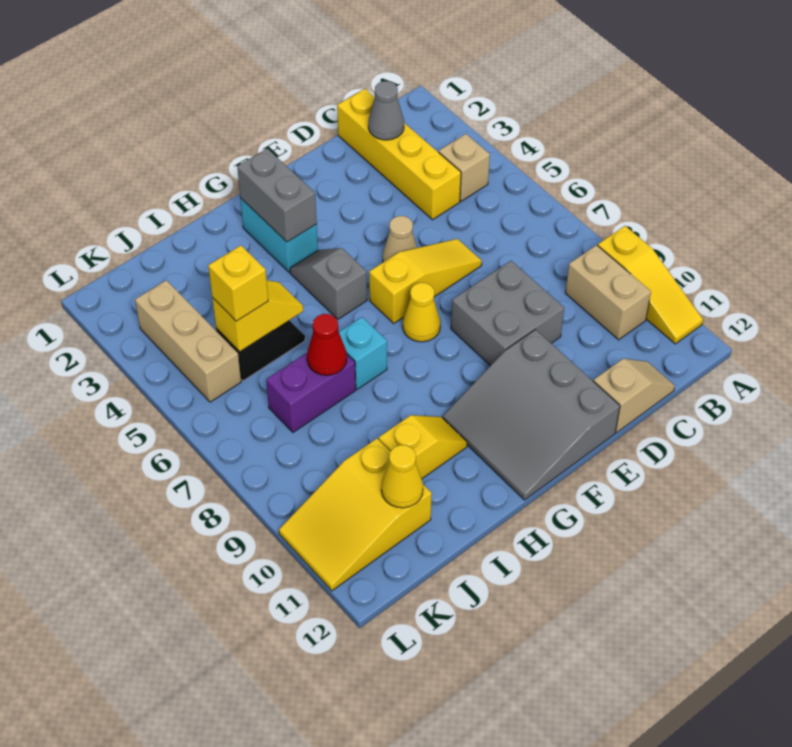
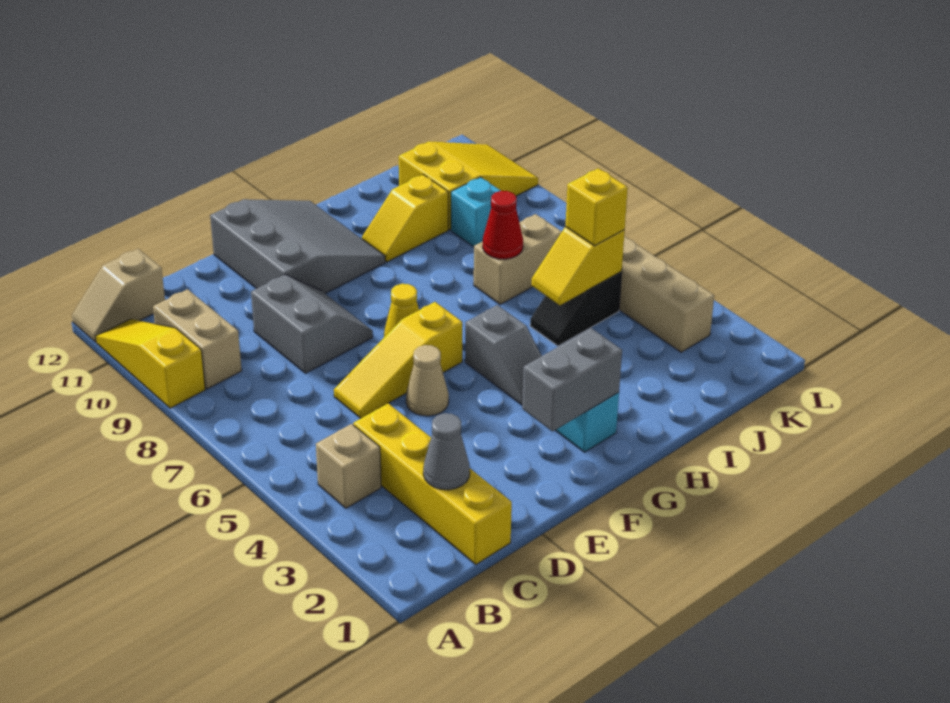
tan 1x2 slope [593,359,675,433] -> tan 1x2 slope moved to [72,249,165,342]
grey 2x2 brick [451,261,564,366] -> grey 2x2 slope [251,275,373,373]
grey 1x2 brick [237,149,317,242] -> grey 1x2 brick turned to [522,328,622,431]
cyan 1x1 brick [339,317,387,389] -> cyan 1x1 brick moved to [451,177,501,247]
purple 1x2 brick [266,353,356,432] -> tan 1x2 brick [474,214,562,304]
yellow 1x1 cone [381,445,423,508] -> none

